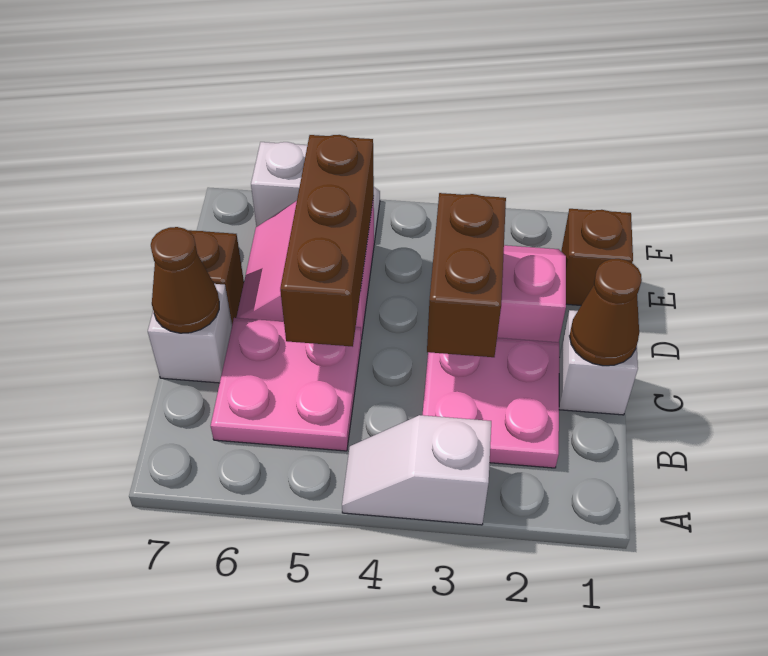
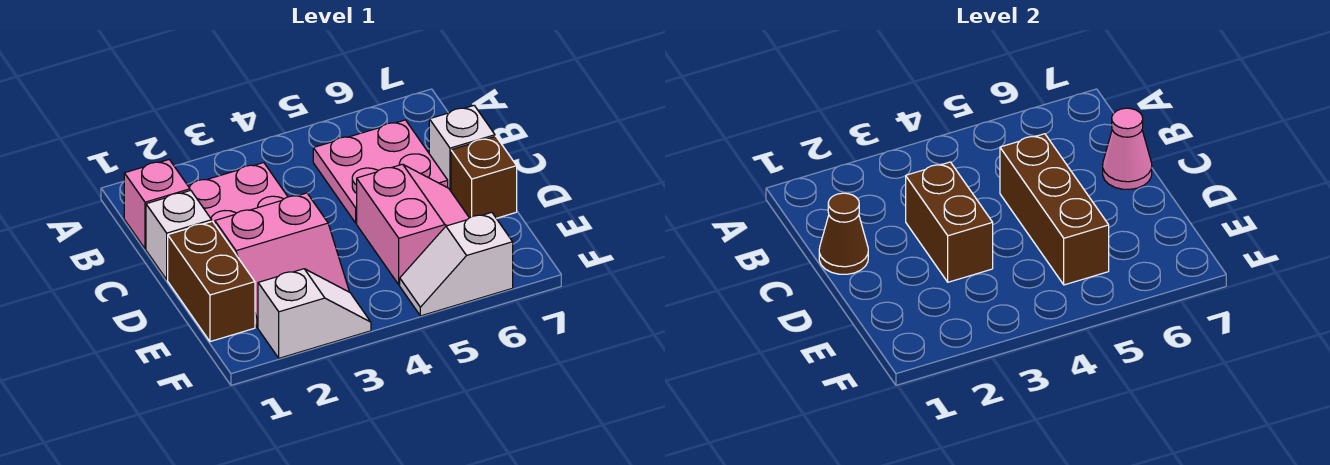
white 1x2 slope [342,415,491,525] -> white 1x2 slope moved to [258,269,371,358]
none -> pink 1x1 brick [124,160,190,249]
brown 1x1 cone [151,227,219,333] -> pink 1x1 cone [1103,108,1152,189]
brown 1x1 brick [561,209,633,305] -> brown 1x2 brick [168,221,255,342]

